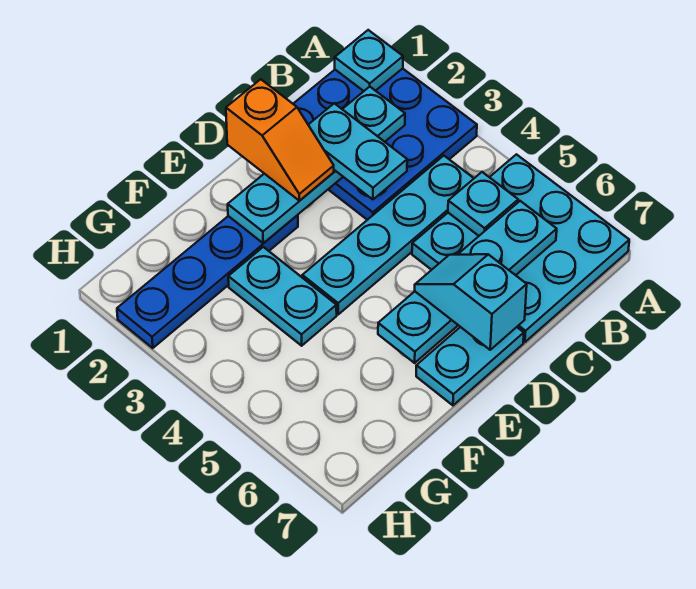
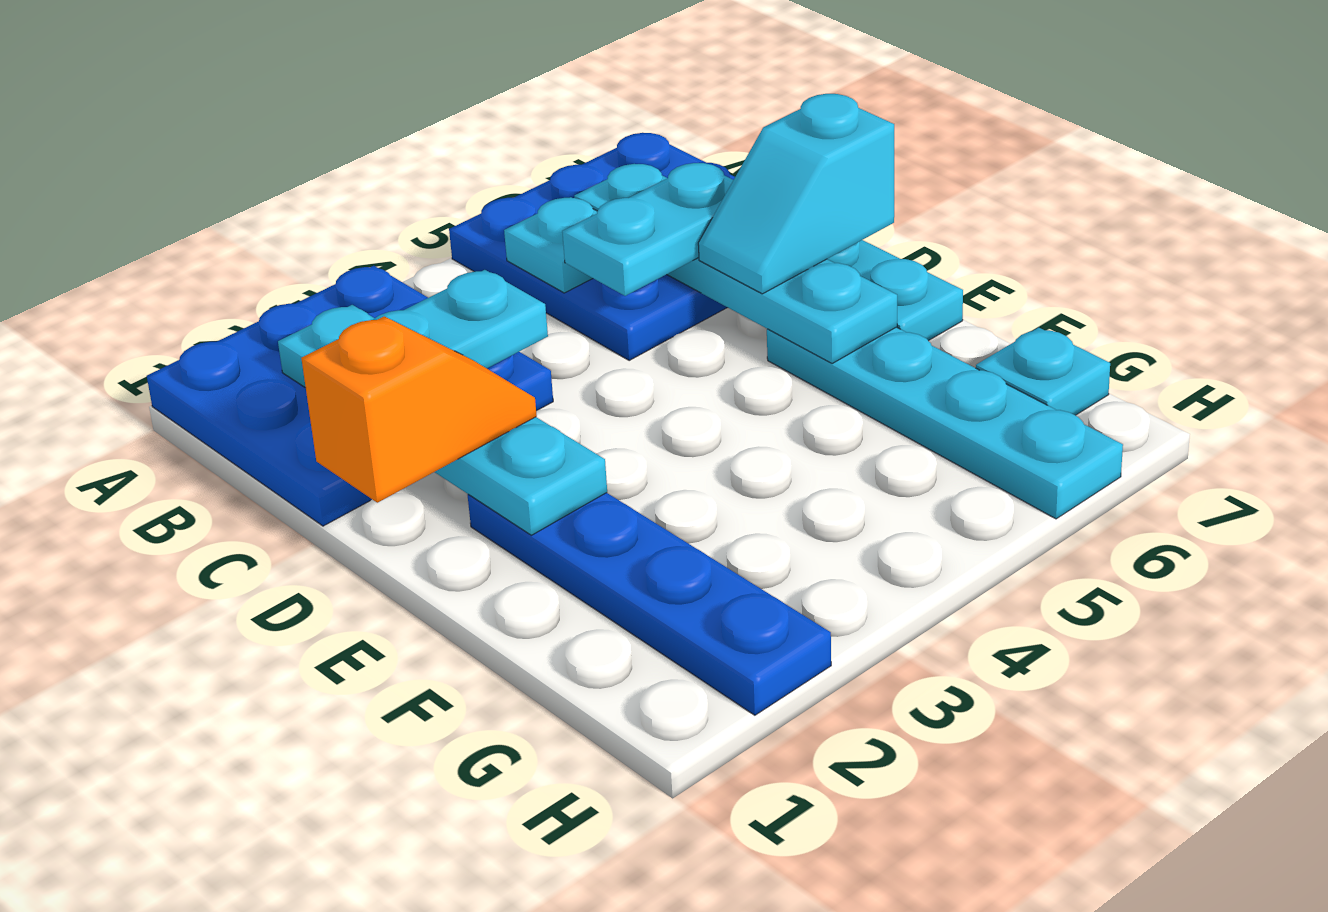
cyan 1x1 plate [335,30,403,91] -> cyan 1x1 plate moved to [976,328,1110,415]
cyan 3x3 plate [412,154,629,342] -> blue 3x3 plate [449,133,735,360]
cyan 1x4 plate [302,156,474,314] -> cyan 1x4 plate moved to [767,327,1123,519]
cyan 1x2 plate [228,247,337,346] -> cyan 1x2 plate moved to [562,163,733,296]

